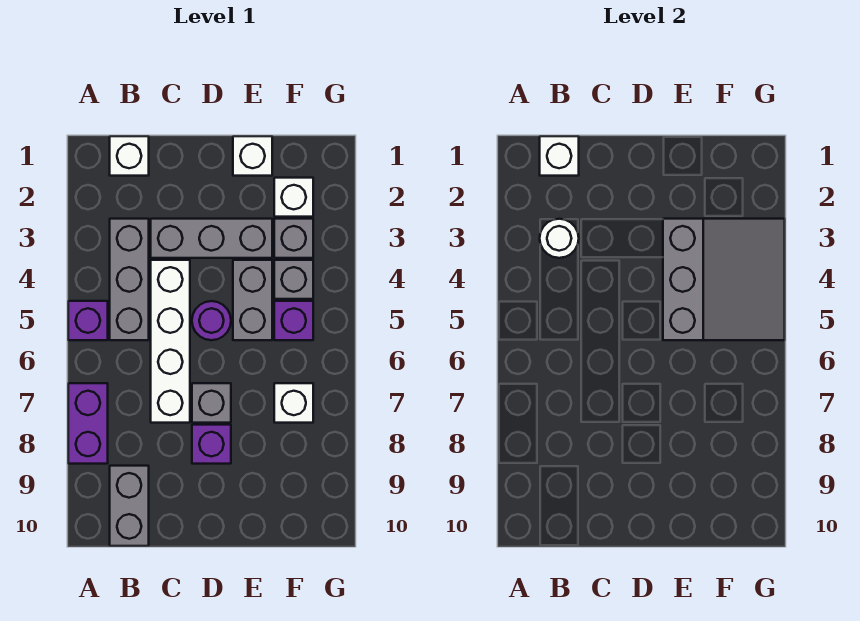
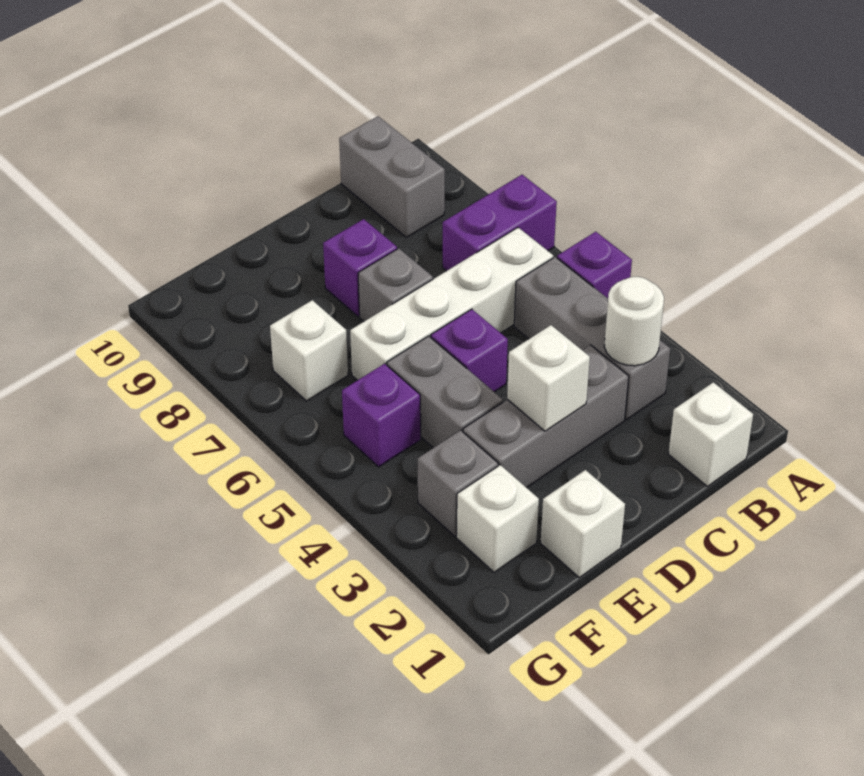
purple 1x2 brick [68,383,108,464] -> purple 1x2 brick turned to [443,175,557,271]
white 1x1 brick [540,136,579,176] -> white 1x1 brick moved to [507,325,590,431]
white 1x4 brick [151,260,190,423] -> white 1x4 brick turned to [350,228,553,380]
purple 1x1 round brick [192,301,231,340] -> purple 1x1 brick [431,309,508,392]
grey 3x3 slope [663,219,785,340] -> none
grey 1x1 brick [274,260,313,299] -> none

